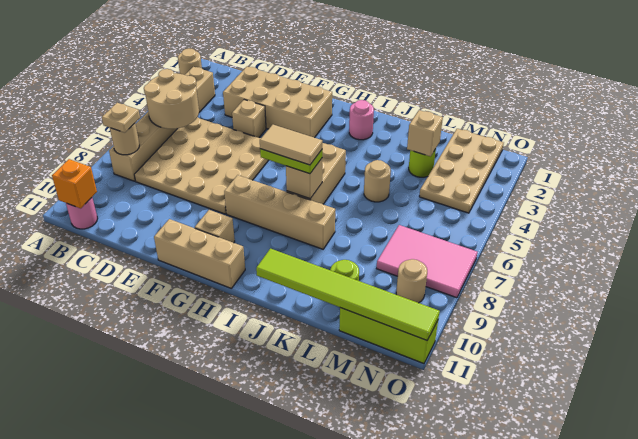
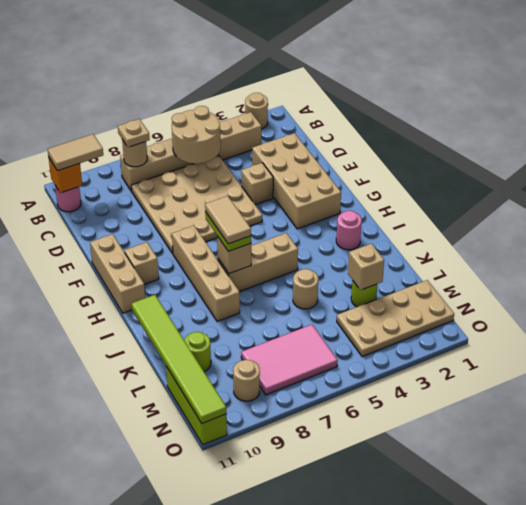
none -> tan 1x2 tile [48,134,103,171]
pink 2x3 tile [377,225,477,298] -> pink 2x3 tile turned to [241,325,338,395]

